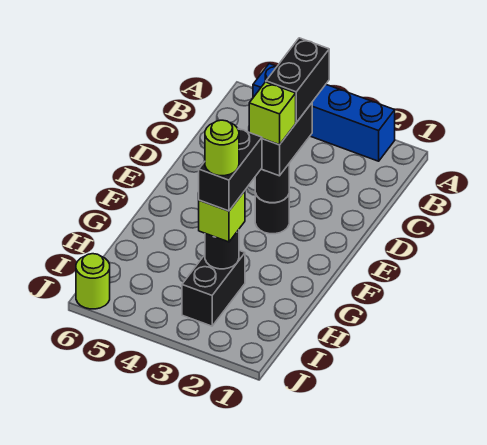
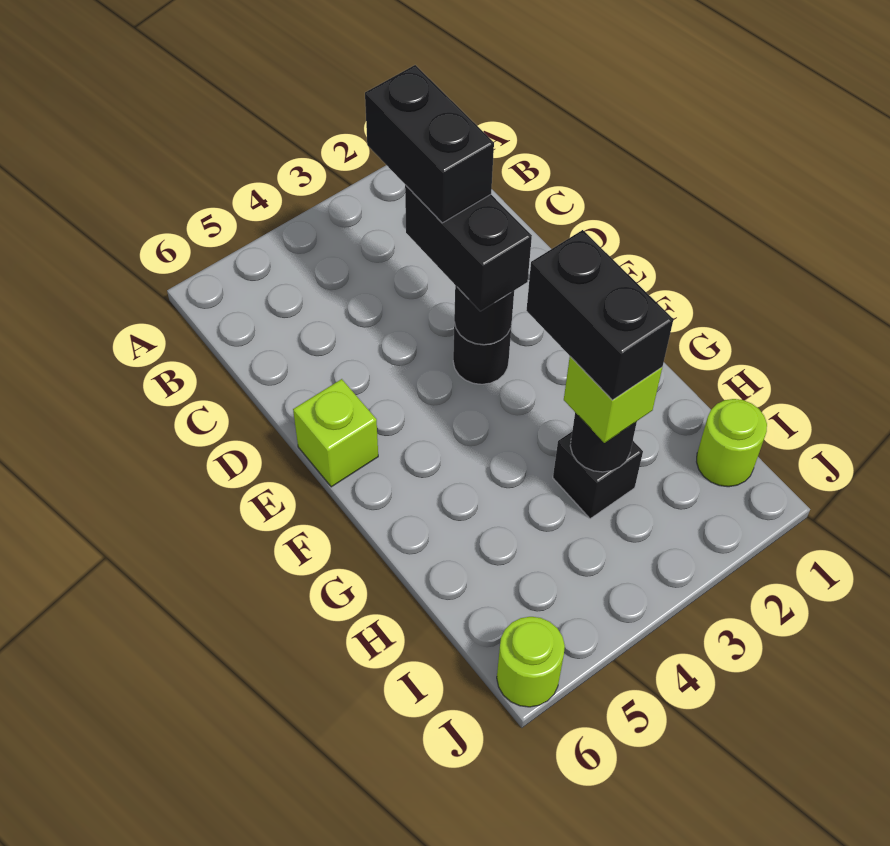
blue 1x4 brick [253,64,395,161] -> none
lime 1x1 brick [249,82,296,145] -> lime 1x1 brick moved to [293,379,378,487]
black 1x2 brick [182,250,245,326] -> black 1x1 brick [553,432,643,519]
lime 1x1 round brick [205,120,239,176] -> lime 1x1 round brick moved to [697,399,767,487]

